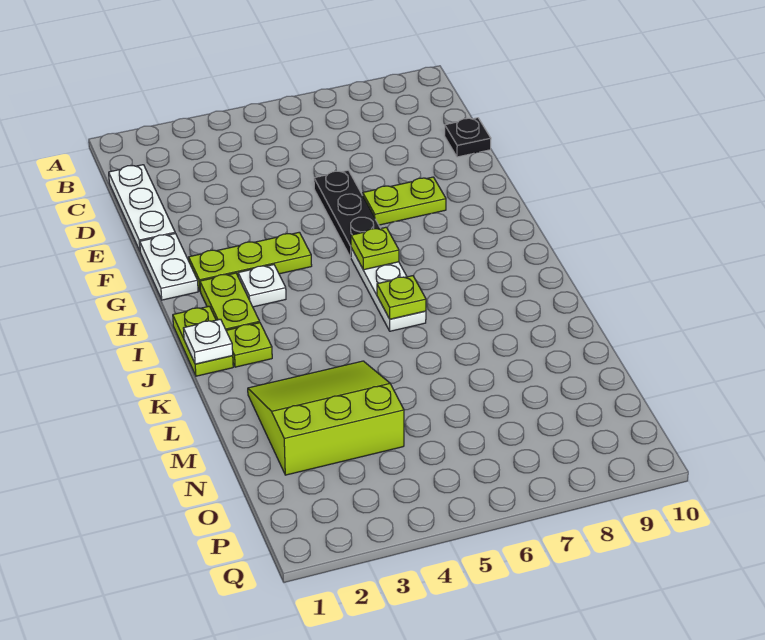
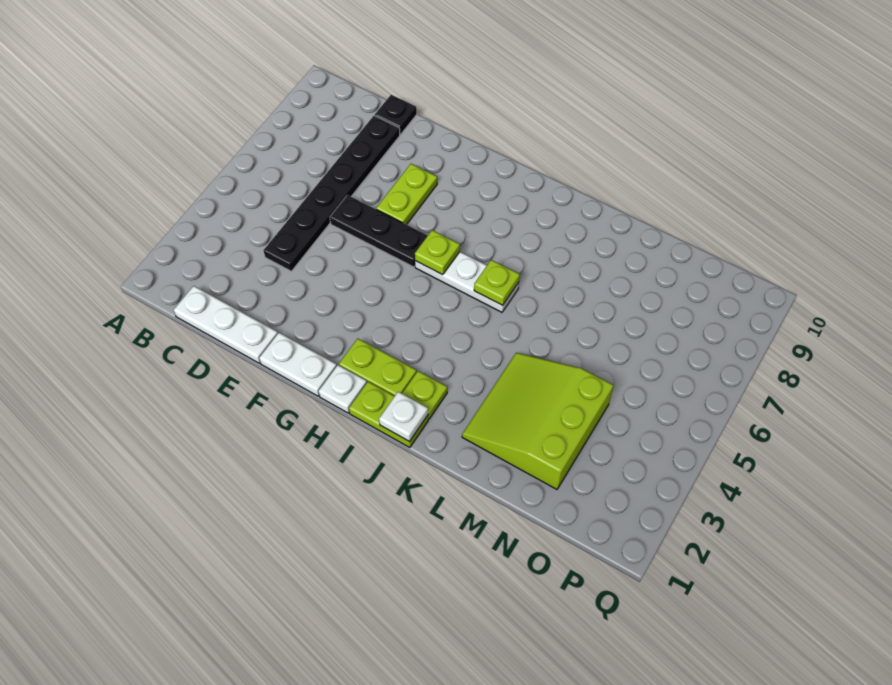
none -> black 1x6 plate [263,116,400,271]
lime 1x3 plate [189,232,312,291] -> none
white 1x1 plate [238,265,286,307] -> white 1x1 plate moved to [319,365,367,413]

